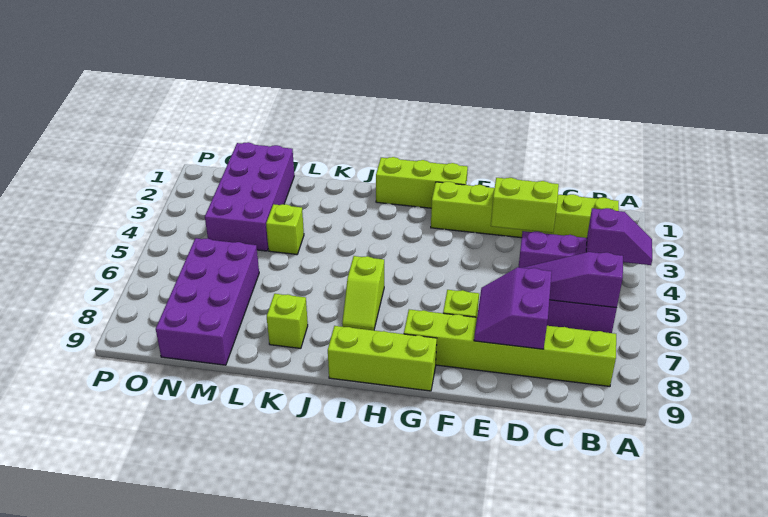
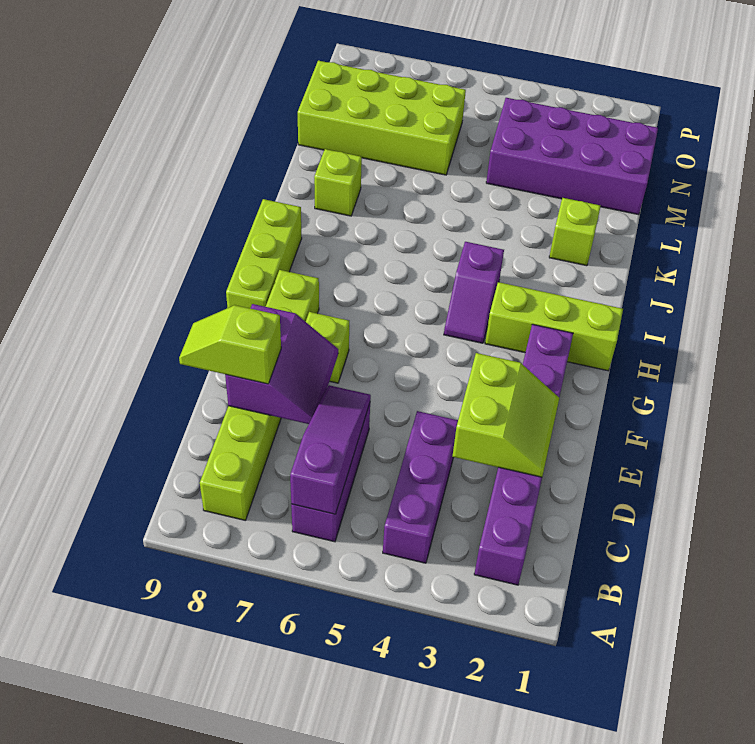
purple 1x2 slope [586,208,652,265] -> purple 1x2 slope moved to [444,242,504,343]
lime 1x6 brick [431,182,619,238] -> purple 1x6 brick [474,324,573,585]
purple 2x2 slope [474,267,552,349] -> purple 2x2 slope turned to [225,304,338,424]
lime 1x3 brick [376,157,468,208] -> lime 1x3 brick turned to [485,282,623,371]
lime 1x2 slope [342,256,384,330] -> lime 1x2 slope moved to [179,305,281,384]
lime 1x1 brick [266,204,304,254] -> lime 1x1 brick moved to [549,198,601,266]
purple 2x4 brick [156,238,259,365] -> lime 2x4 brick [298,61,466,175]

